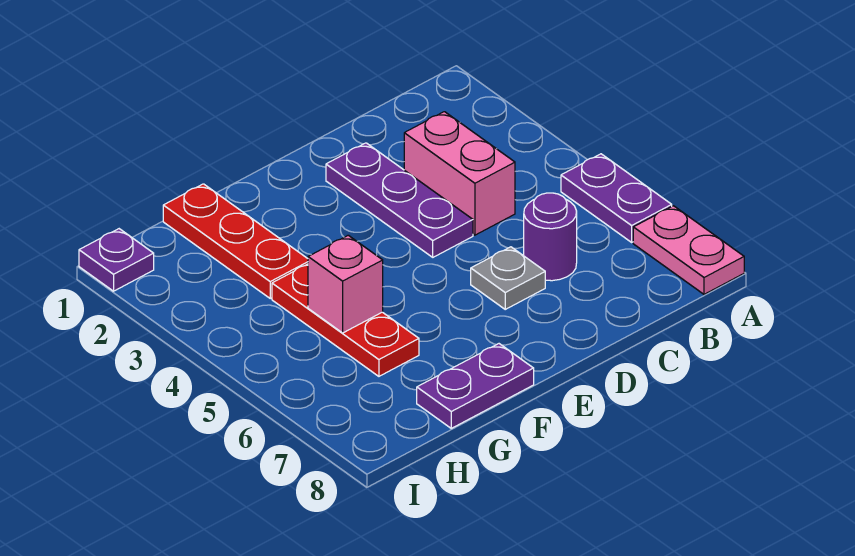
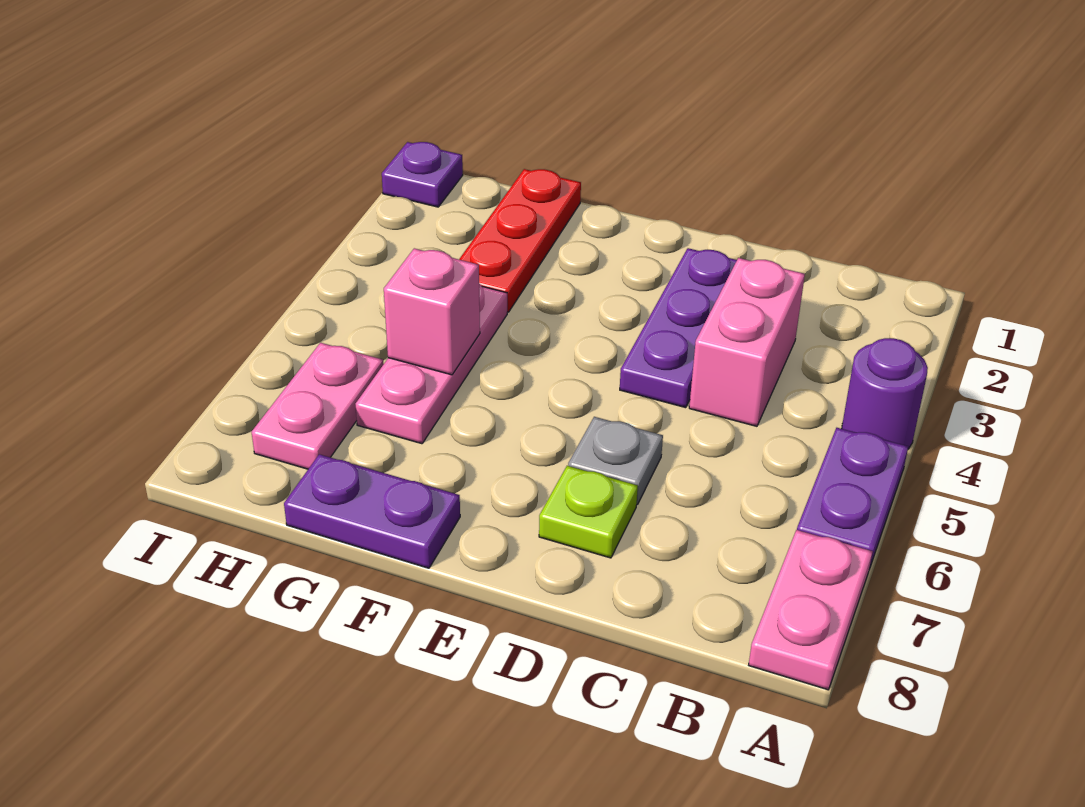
purple 1x1 round brick [524,193,577,281] -> purple 1x1 round brick moved to [842,338,928,449]
none -> lime 1x1 plate [539,466,638,558]
red 1x3 plate [272,264,419,376] -> pink 1x3 plate [356,284,507,444]
none -> pink 1x2 plate [252,343,384,469]

